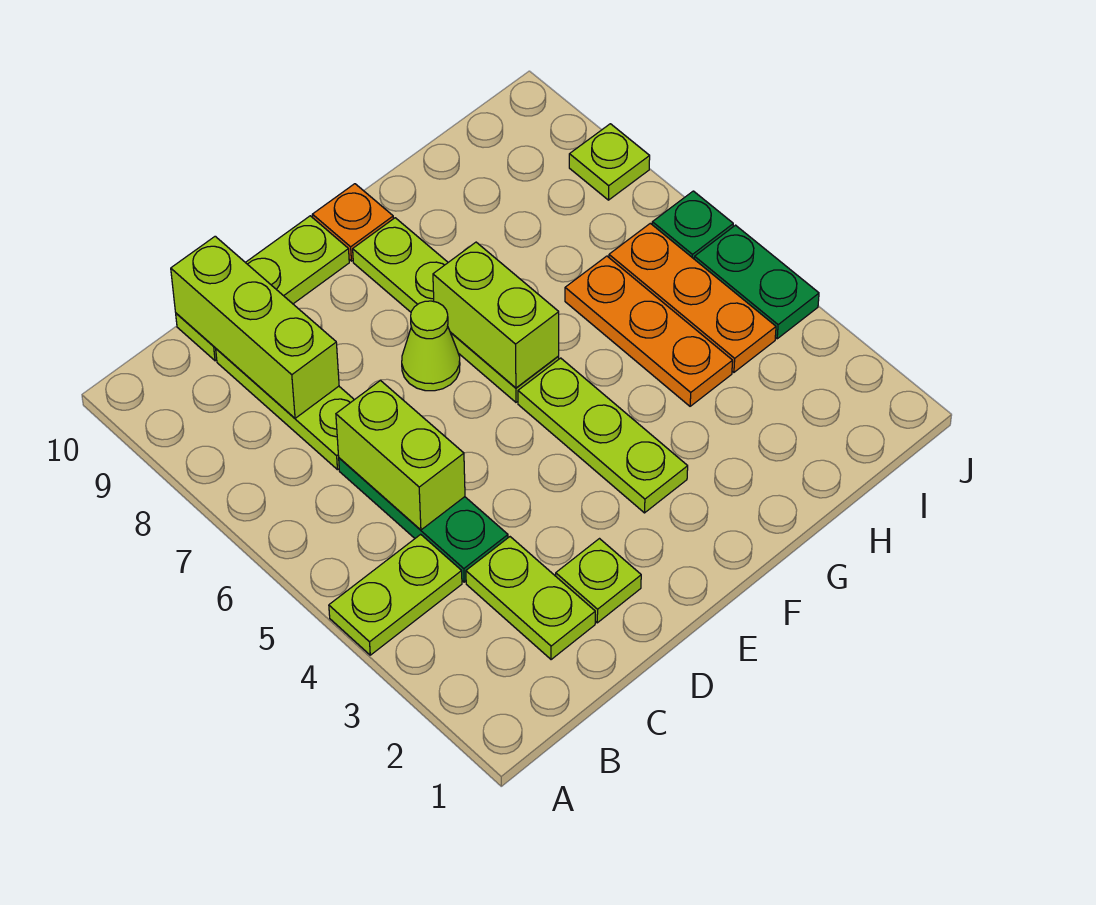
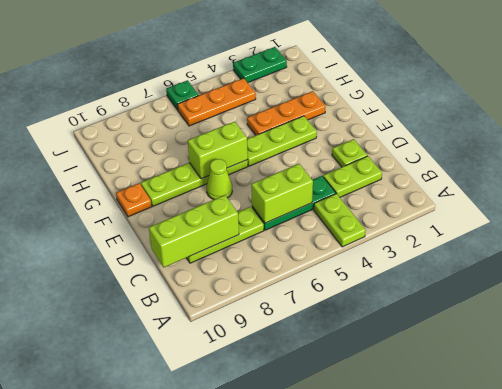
lime 1x3 plate [176,216,349,361] -> none
orange 1x3 plate [565,256,733,406] -> orange 1x3 plate moved to [247,91,325,135]
green 1x2 plate [694,225,819,339] -> green 1x2 plate moved to [233,47,287,83]
lime 1x1 plate [569,124,650,200] -> none

